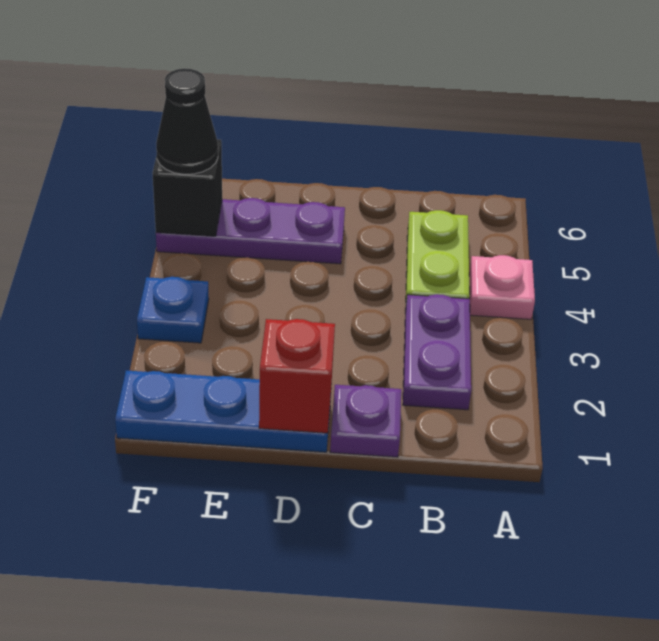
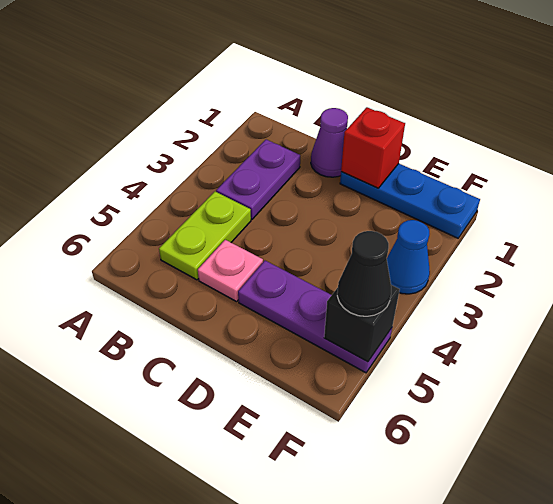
pink 1x1 plate [469,255,535,319] -> pink 1x1 plate moved to [198,240,263,302]
purple 1x1 plate [330,385,401,457] -> purple 1x1 cone [311,108,348,177]
blue 1x1 plate [137,277,209,343] -> blue 1x1 cone [387,220,430,294]

